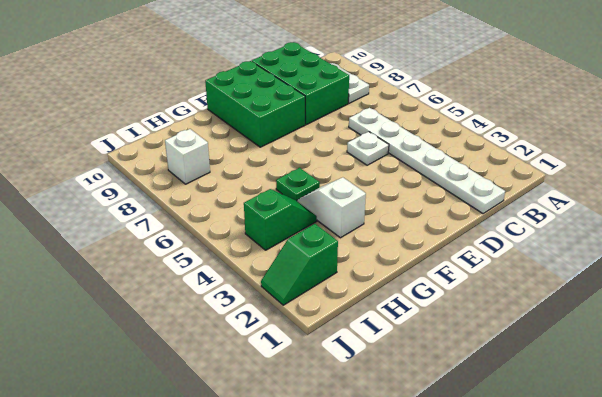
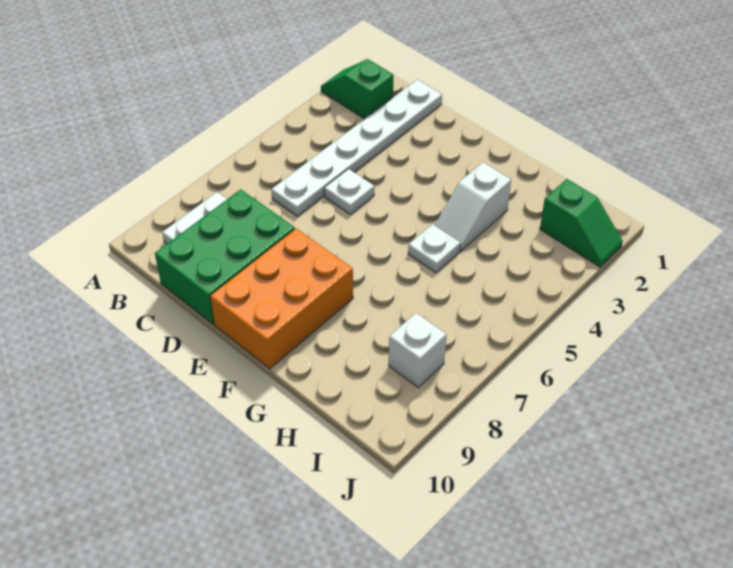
green 2x3 brick [205,61,305,147] -> orange 2x3 brick [210,228,353,369]
green 1x1 plate [276,168,320,201] -> white 1x1 plate [408,224,460,273]
green 1x2 slope [244,189,317,250] -> green 1x2 slope moved to [321,59,393,119]

